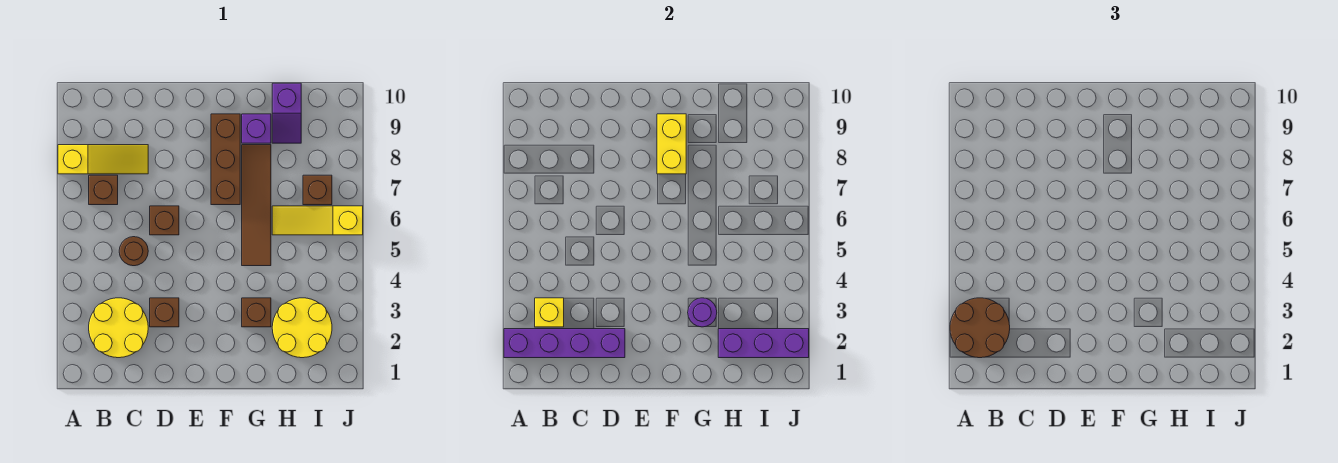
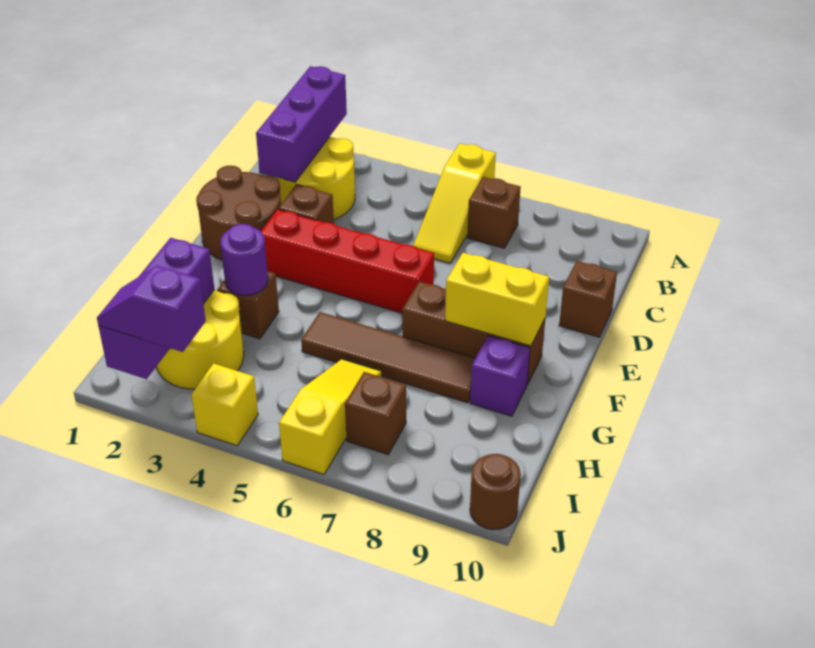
purple 1x4 brick [504,329,625,358] -> purple 1x3 brick [256,66,347,182]
brown 2x2 round brick [950,298,1010,358] -> brown 2x2 round brick moved to [196,166,281,260]
yellow 1x3 slope [58,145,148,174] -> yellow 1x3 slope moved to [413,143,496,263]
yellow 1x1 brick [535,298,564,327] -> yellow 1x1 brick moved to [191,363,258,446]
brown 1x1 round brick [119,237,148,266] -> brown 1x1 round brick moved to [470,454,521,530]
brown 1x1 brick [150,206,179,235] -> brown 1x1 brick moved to [559,261,617,337]
none -> red 1x4 brick [261,209,434,313]
purple 1x2 slope [272,83,301,143] -> purple 1x2 slope moved to [97,266,206,352]

